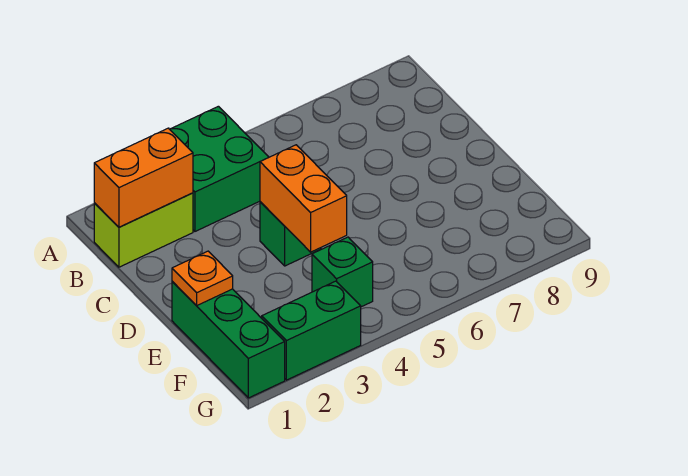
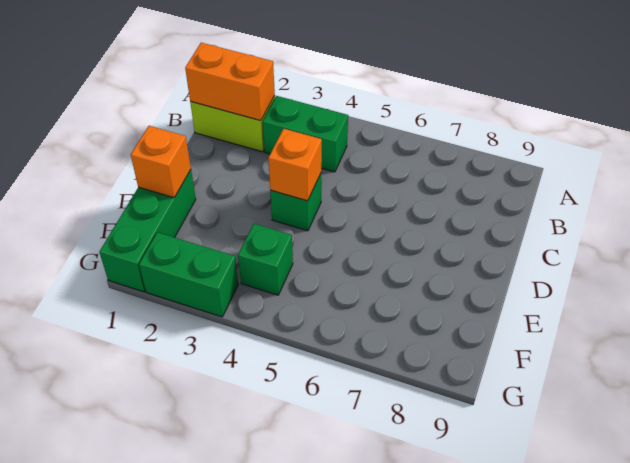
green 2x2 brick [170,106,269,231] -> green 1x2 brick [263,96,348,172]
orange 1x2 brick [260,145,347,252] -> orange 1x1 brick [268,129,322,201]
orange 1x1 plate [172,251,233,306] -> orange 1x1 brick [131,126,191,198]

